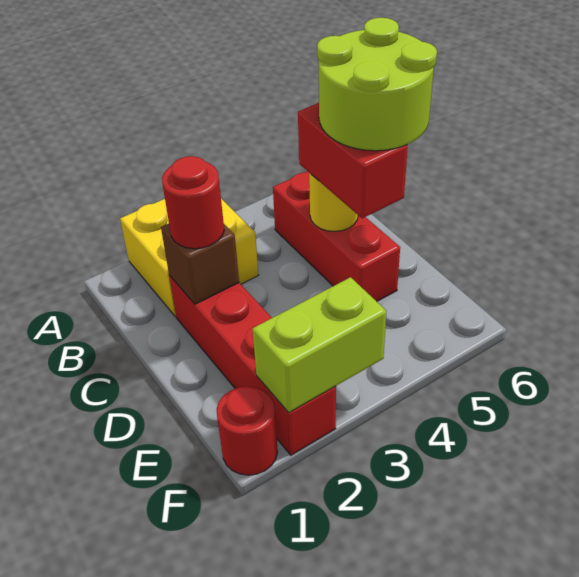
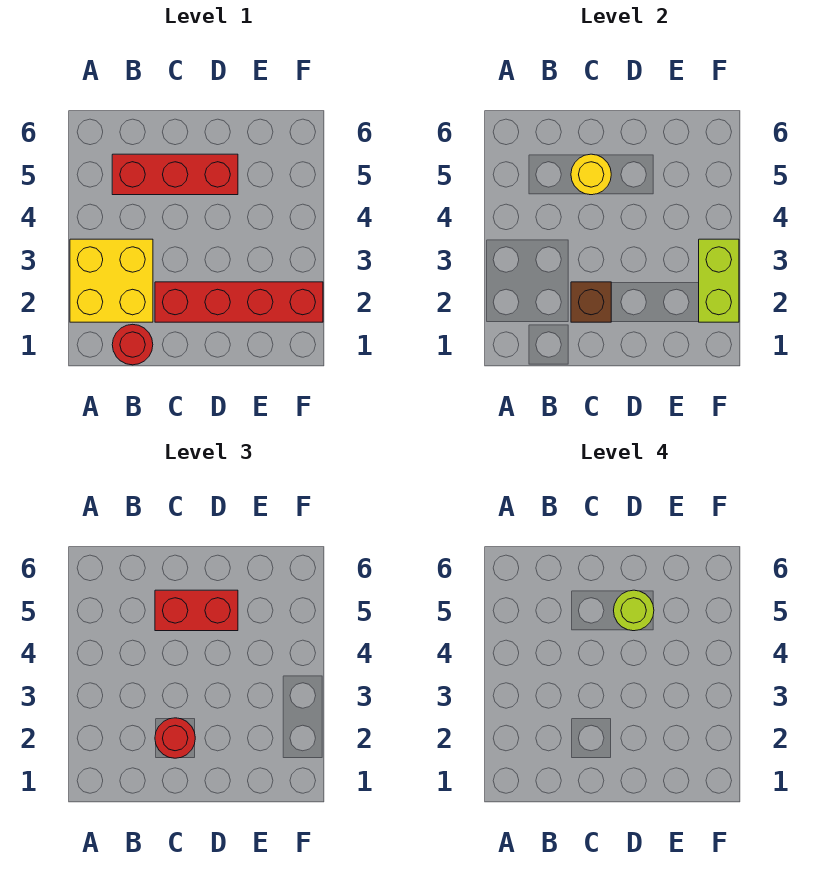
lime 2x2 round brick [317,18,437,151] -> lime 1x1 round brick [614,590,654,631]
red 1x1 round brick [216,386,278,475] -> red 1x1 round brick moved to [112,324,153,365]

